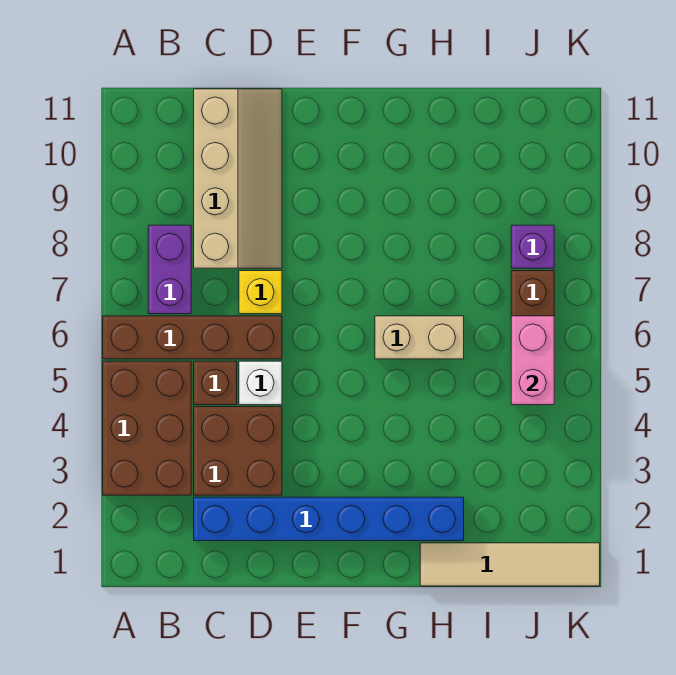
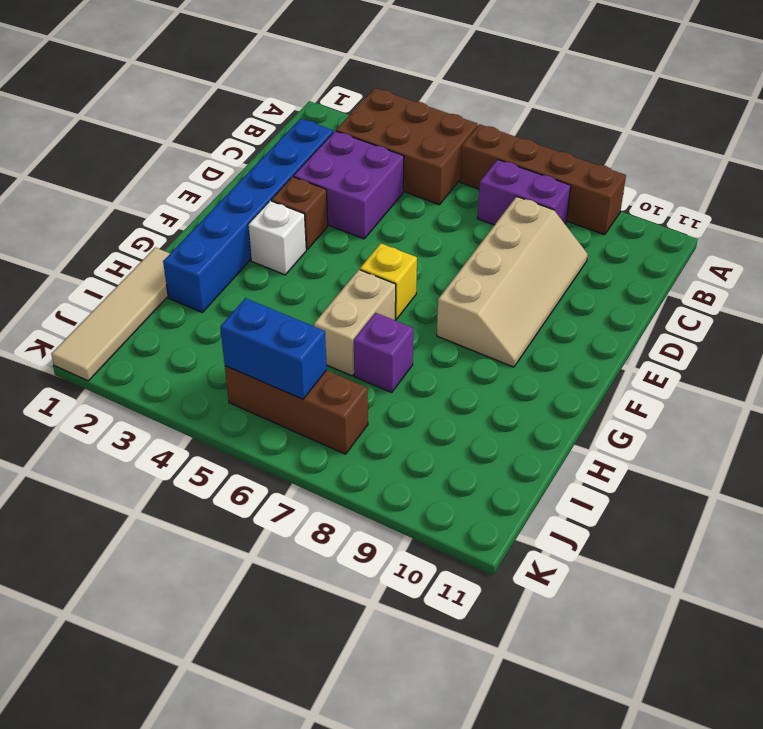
brown 1x4 brick [103,316,282,359] -> brown 1x4 brick turned to [460,124,626,235]
brown 2x2 brick [194,407,282,495] -> purple 2x2 brick [294,131,404,239]
brown 1x1 brick [194,361,237,405] -> brown 1x1 brick moved to [271,177,328,249]
tan 2x4 slope [194,89,282,268] -> tan 2x4 slope turned to [437,196,588,367]
white 1x1 brick [239,361,282,405] -> white 1x1 brick moved to [248,201,306,275]
yellow 1x1 brick [239,271,282,314] -> yellow 1x1 brick moved to [360,243,417,319]
pink 1x2 brick [511,316,554,405] -> blue 1x2 brick [220,298,327,399]
purple 1x1 brick [511,225,554,268] -> purple 1x1 brick moved to [354,313,413,392]

